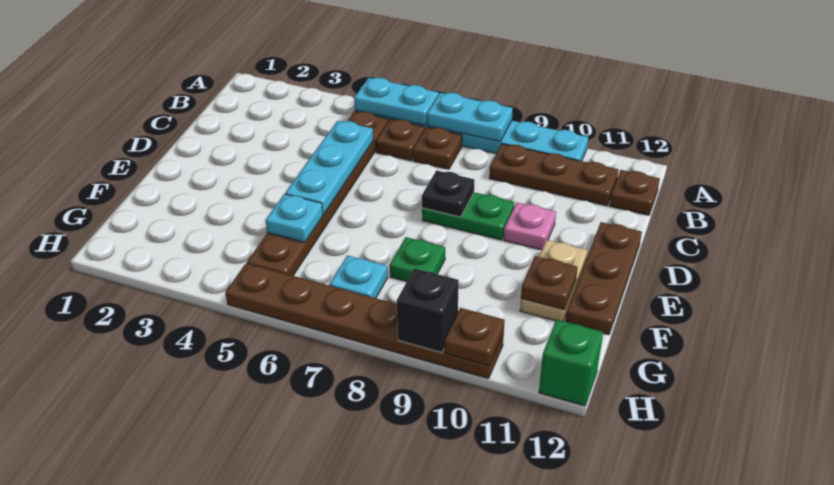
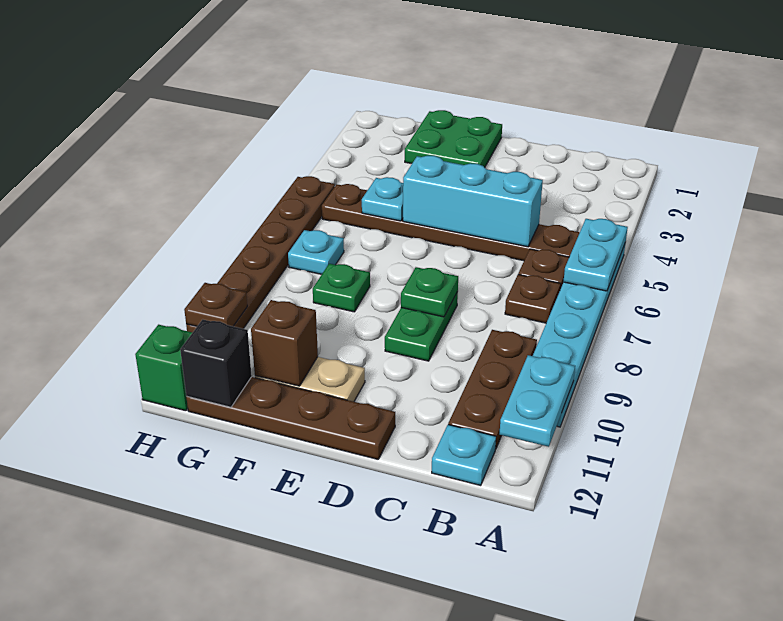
cyan 1x2 plate [427,93,513,141] -> cyan 1x2 plate moved to [499,355,575,447]
brown 1x1 plate [610,170,660,215] -> cyan 1x1 plate [432,425,496,485]
cyan 1x3 plate [285,121,373,214] -> cyan 1x3 brick [403,156,543,247]
black 1x1 plate [422,170,474,217] -> green 1x1 plate [401,267,458,317]
pink 1x1 plate [504,202,556,250] -> none
brown 1x3 plate [565,222,642,335] -> brown 1x4 plate [186,377,395,459]
none -> green 2x2 plate [405,110,502,167]
brown 1x1 plate [521,256,578,310] -> brown 1x1 brick [251,300,318,386]
black 1x1 brick [397,268,459,352] -> black 1x1 brick moved to [180,319,252,407]

